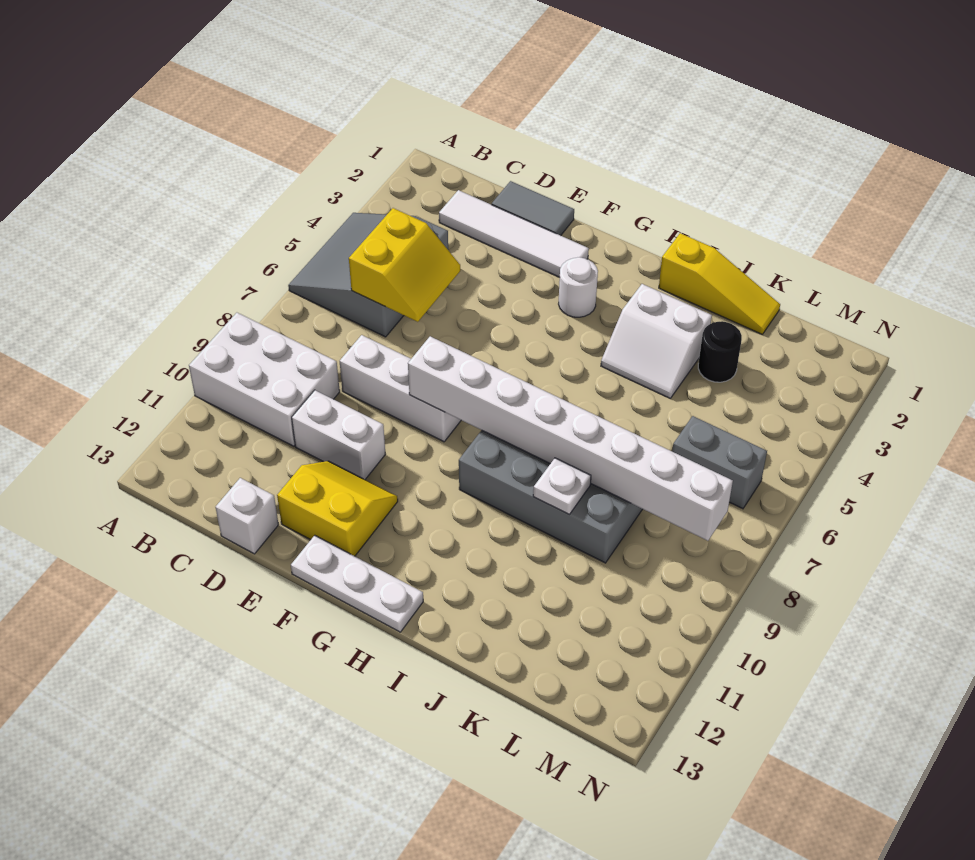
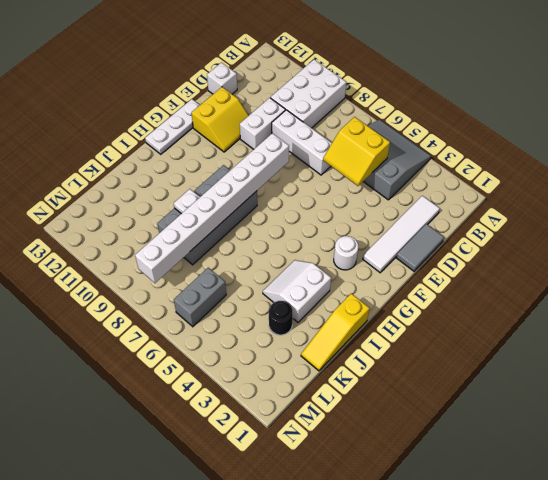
white 1x3 brick [340,335,461,442] -> white 1x3 brick turned to [272,110,332,175]

